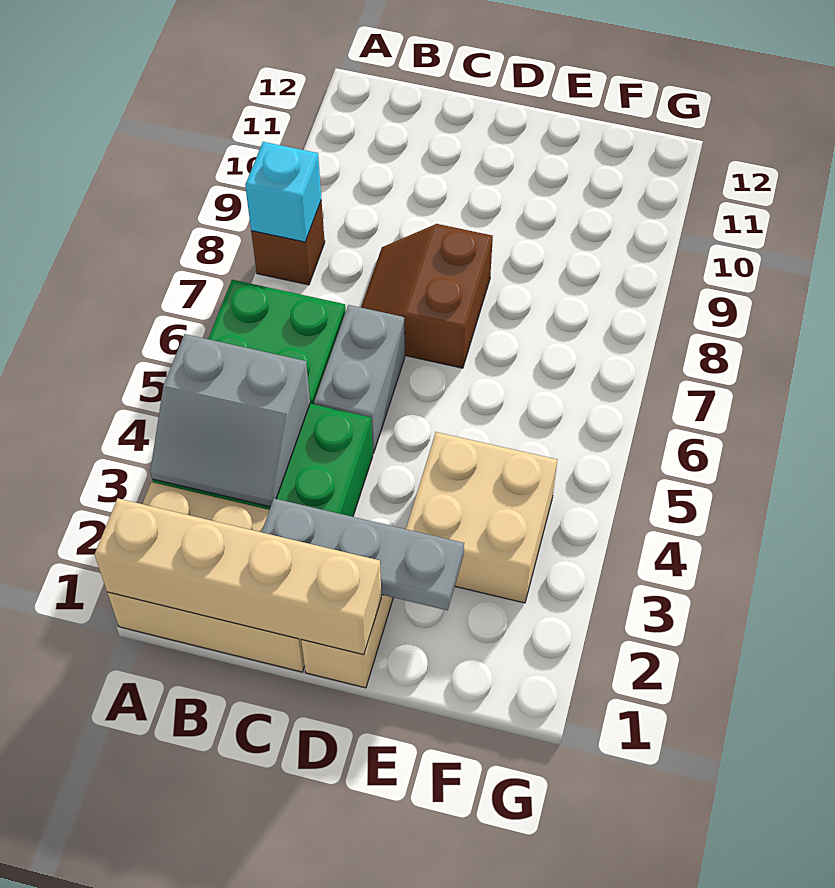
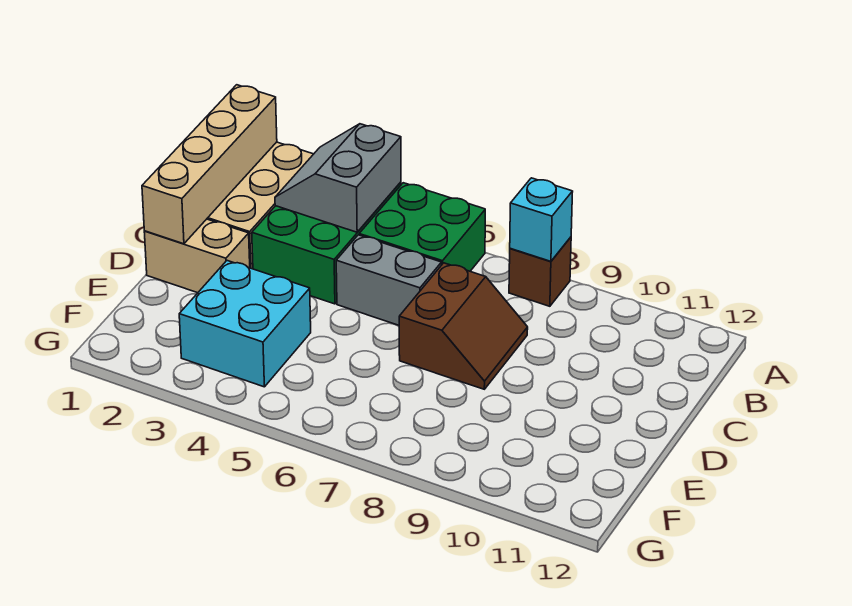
grey 1x3 plate [262,498,464,610] -> none
brown 2x2 slope [361,224,493,368] -> brown 2x2 slope turned to [399,263,528,389]
tan 2x2 brick [406,432,557,603] -> cyan 2x2 brick [179,261,311,387]

